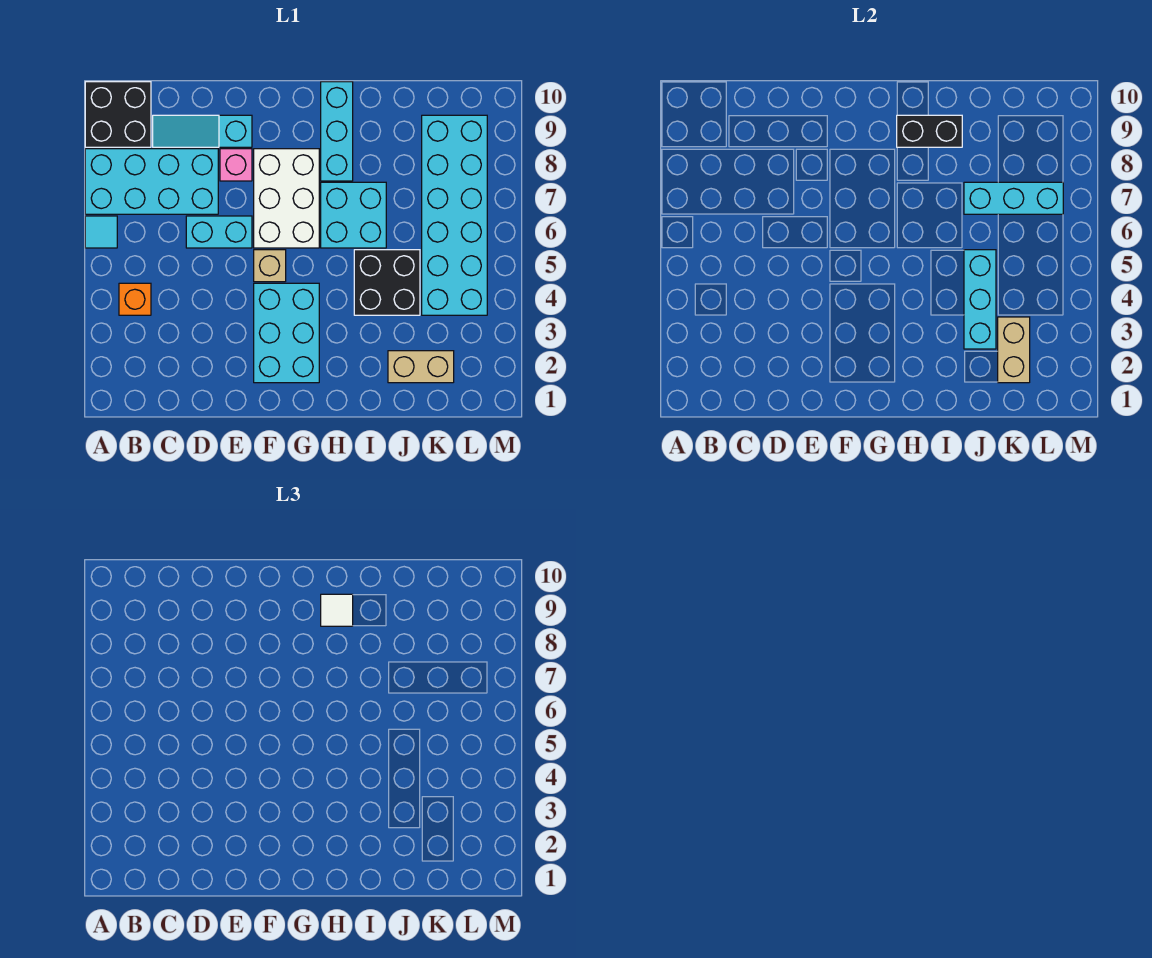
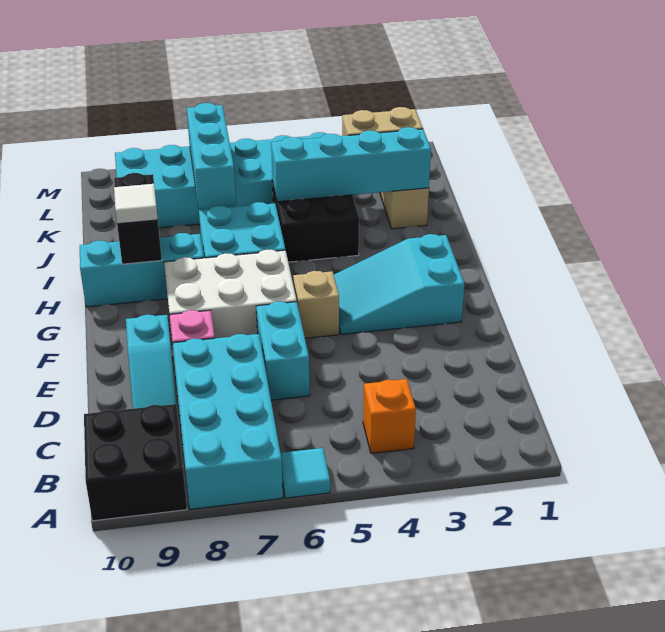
cyan 2x3 brick [254,283,319,383] -> cyan 2x3 slope [334,234,465,334]
cyan 1x3 brick [964,250,996,349] -> cyan 1x4 brick [271,127,431,202]

